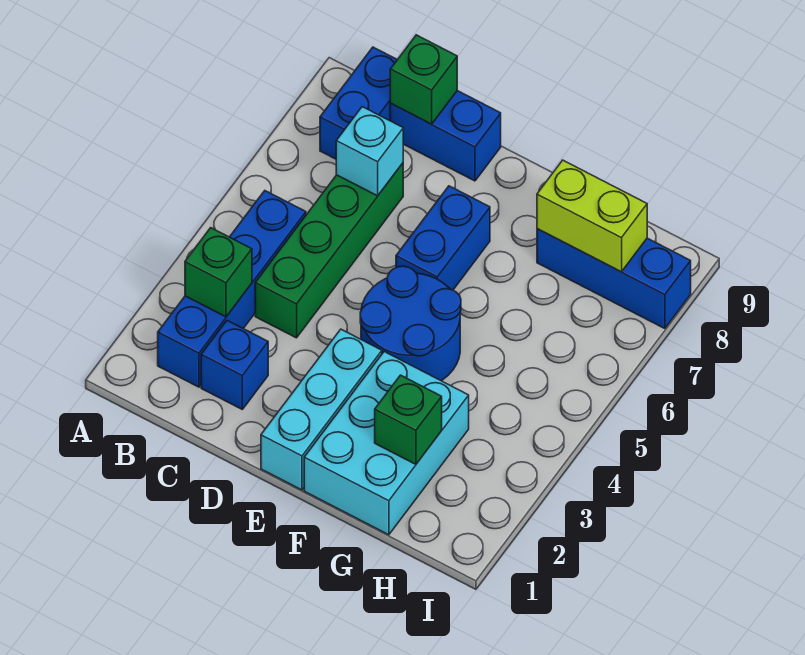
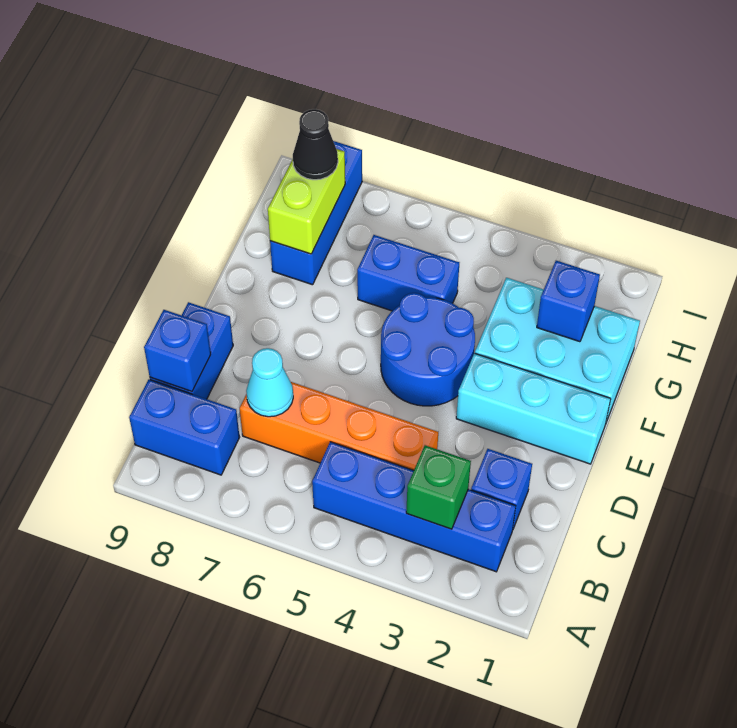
green 1x4 brick [255,163,403,338] -> orange 1x4 brick [240,382,438,470]
cyan 1x1 brick [336,107,403,196] -> cyan 1x1 cone [246,348,293,417]
green 1x1 brick [390,35,457,124] -> blue 1x1 brick [144,310,211,392]
blue 1x2 brick [396,186,490,290] -> blue 1x2 brick moved to [357,235,459,311]
green 1x1 brick [375,375,442,464] -> blue 1x1 brick [537,261,600,342]
none -> black 1x1 cone [293,109,338,180]

